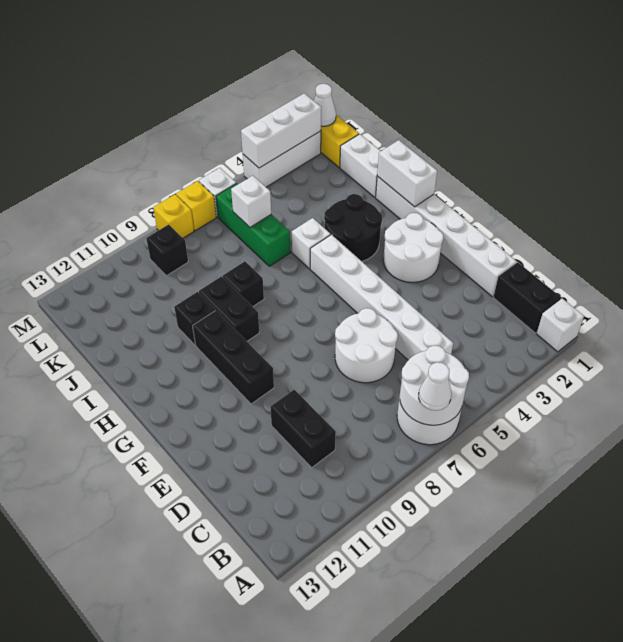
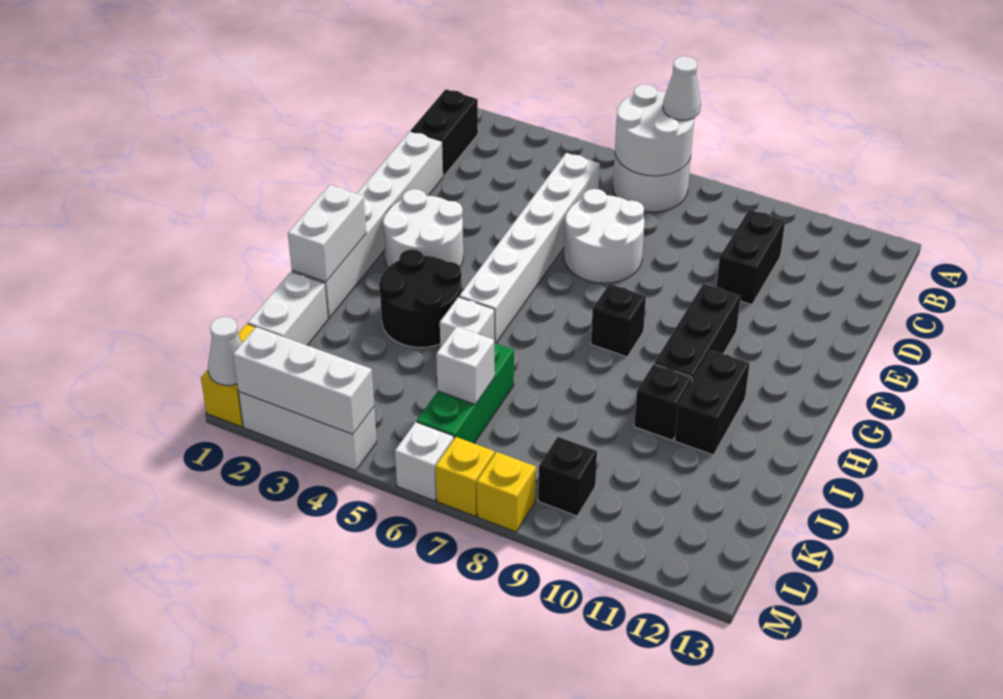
white 1x1 brick [537,298,584,352] -> none
black 1x2 brick [199,277,259,341] -> black 1x2 brick moved to [675,350,750,455]
black 1x1 brick [223,262,264,307] -> black 1x1 brick moved to [591,284,646,357]

